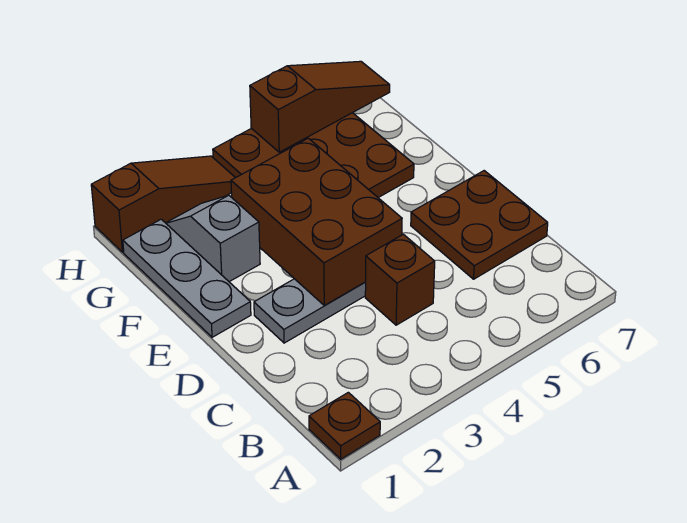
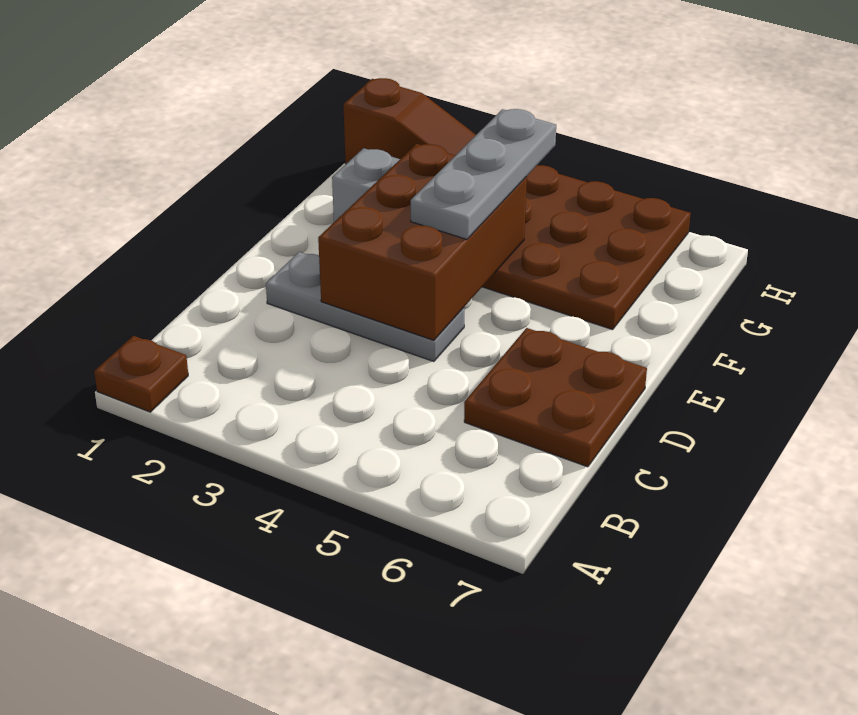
brown 1x1 brick [365,234,435,325] -> none
grey 1x3 plate [123,219,251,337] -> grey 1x3 plate moved to [411,109,556,239]
brown 1x3 slope [250,61,390,152] -> none

